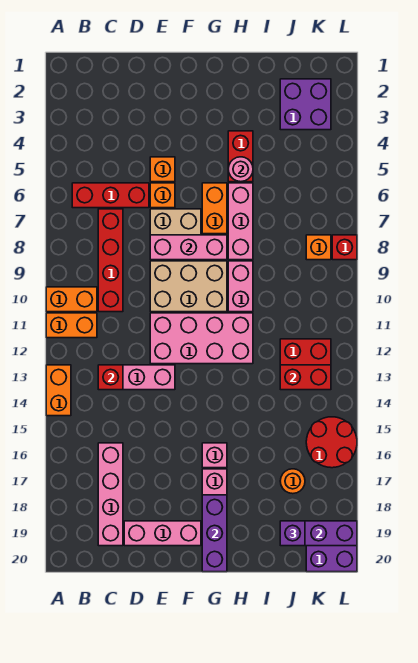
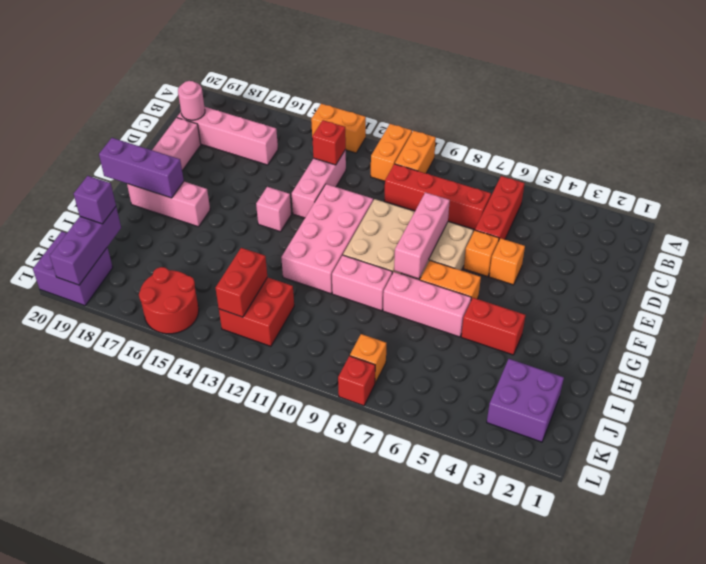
pink 1x1 brick [202,443,227,468] -> pink 1x1 brick moved to [256,187,291,232]
pink 1x1 round brick [228,157,253,182] -> pink 1x1 round brick moved to [178,81,205,120]
orange 1x1 round brick [280,469,305,494] -> none

